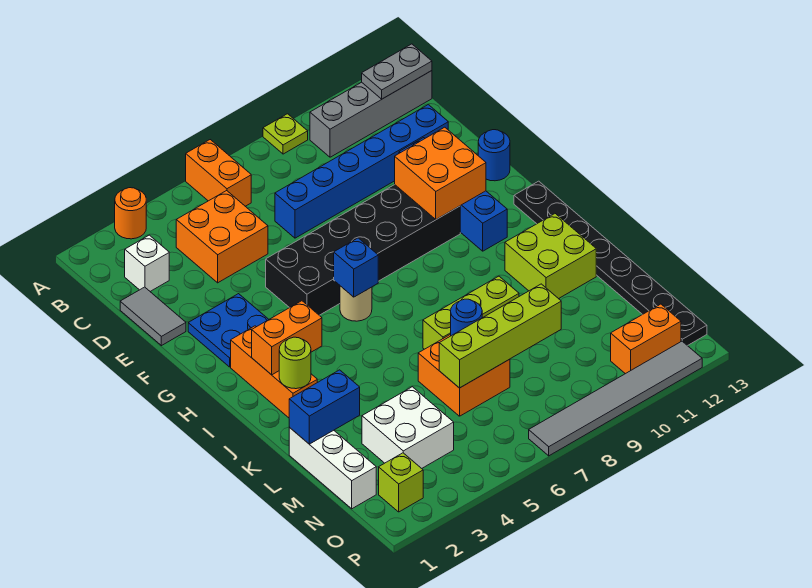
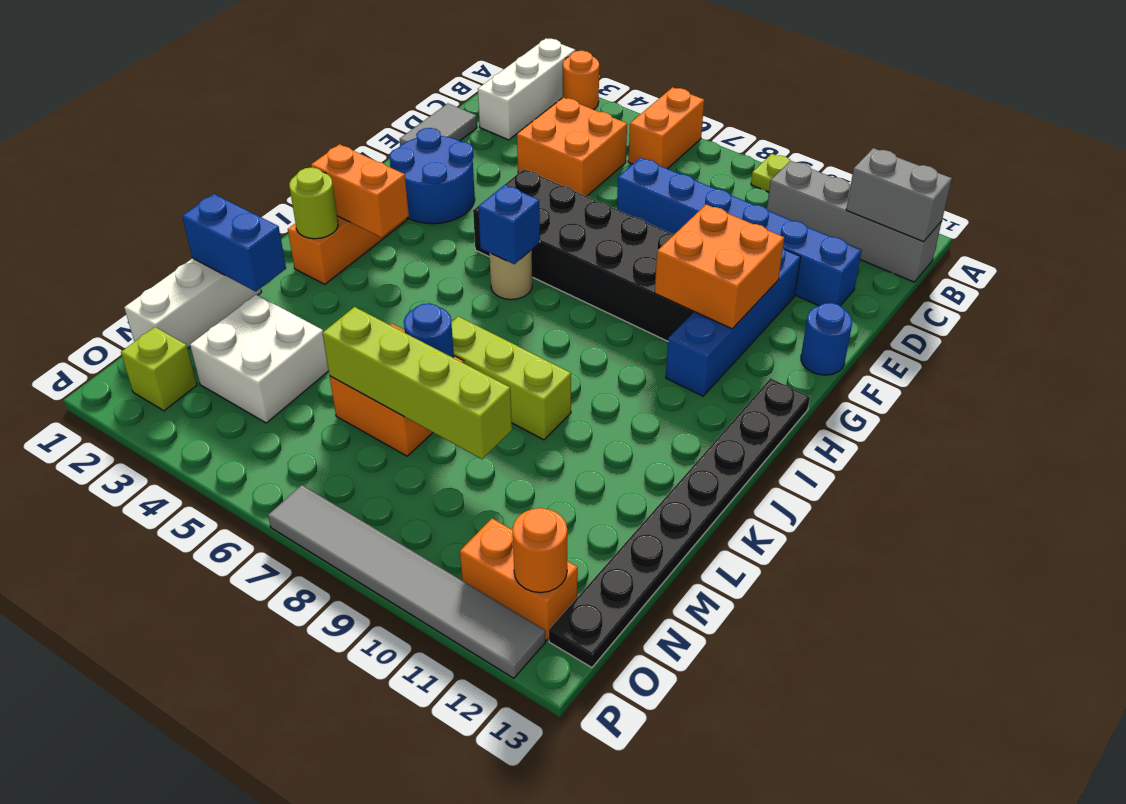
grey 1x2 plate [362,44,432,99] -> grey 1x2 brick [846,148,952,242]
white 1x1 brick [125,235,169,291] -> white 1x3 brick [478,38,575,140]
blue 2x2 plate [188,294,269,367] -> blue 2x2 round brick [390,128,475,224]
lime 2x2 brick [505,214,596,299] -> none
none -> orange 1x1 round brick [512,508,567,593]

